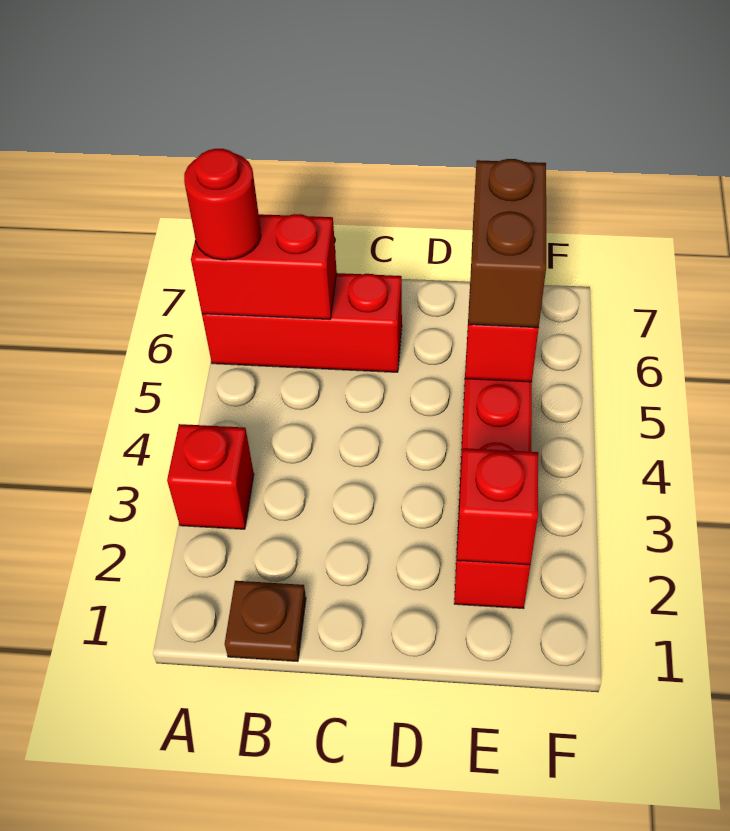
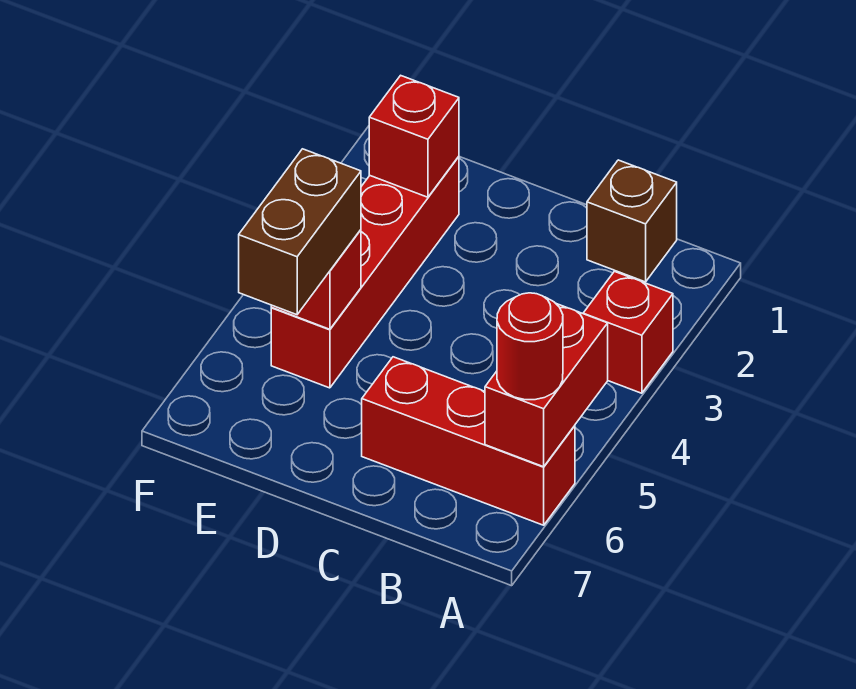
red 1x2 brick [191,214,337,320] -> red 1x2 brick turned to [485,304,608,467]
brown 1x1 plate [225,581,306,662] -> brown 1x1 brick [587,160,677,282]

